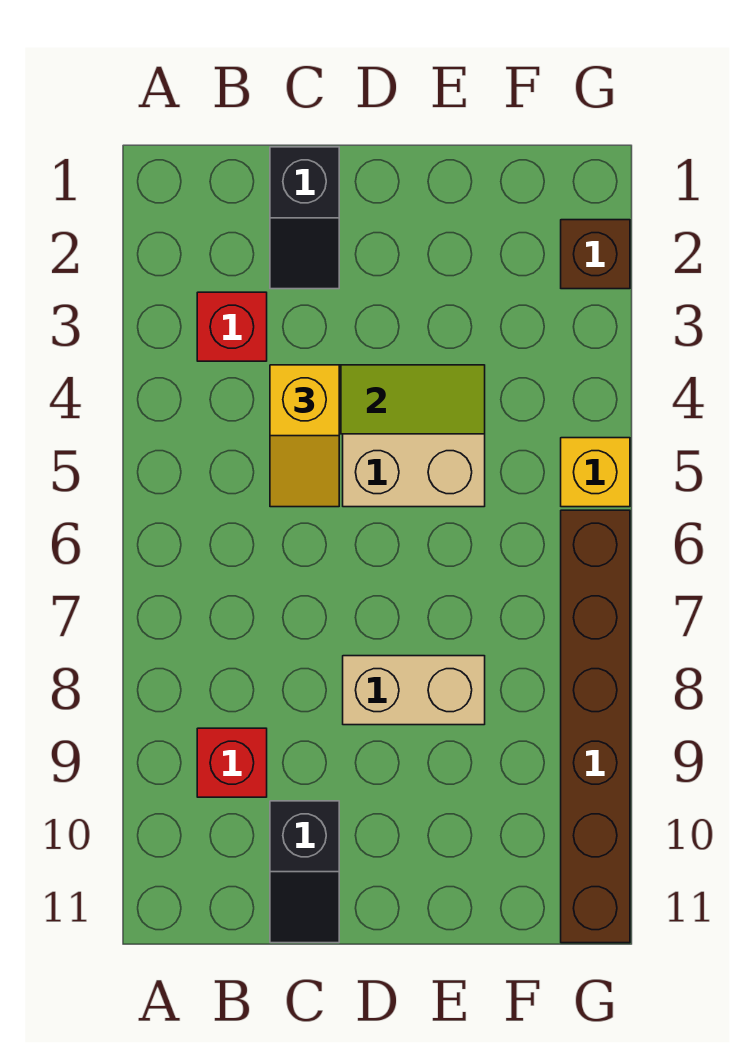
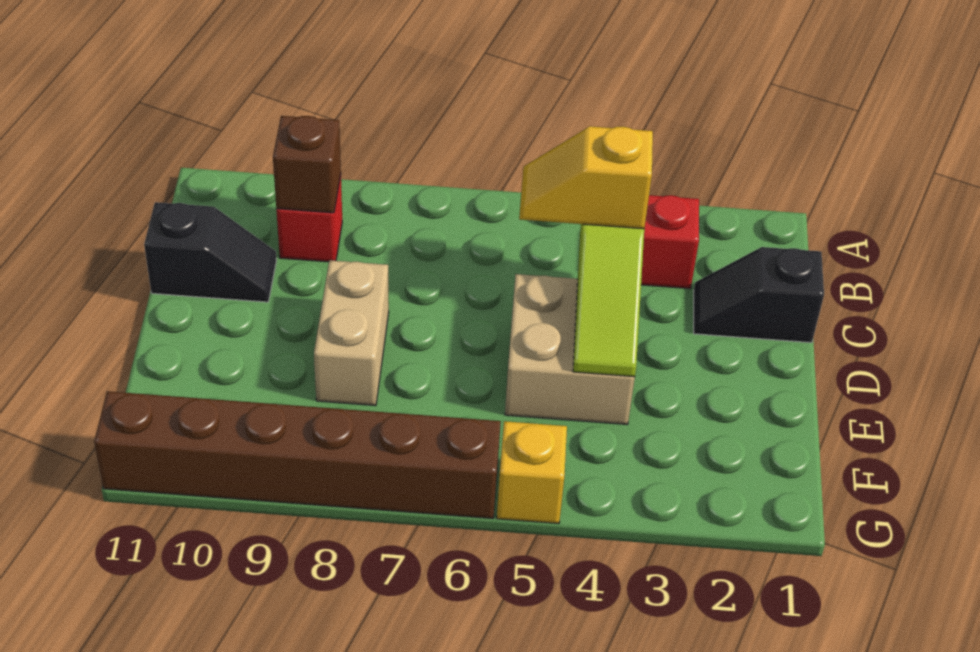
black 1x2 slope [270,801,339,943] -> black 1x2 slope turned to [144,202,276,302]
brown 1x1 brick [561,220,630,289] -> brown 1x1 brick moved to [273,116,341,213]

